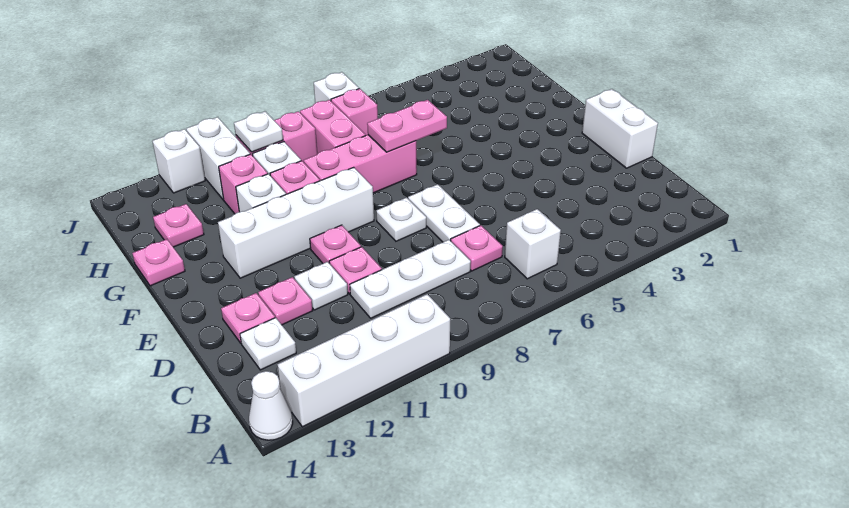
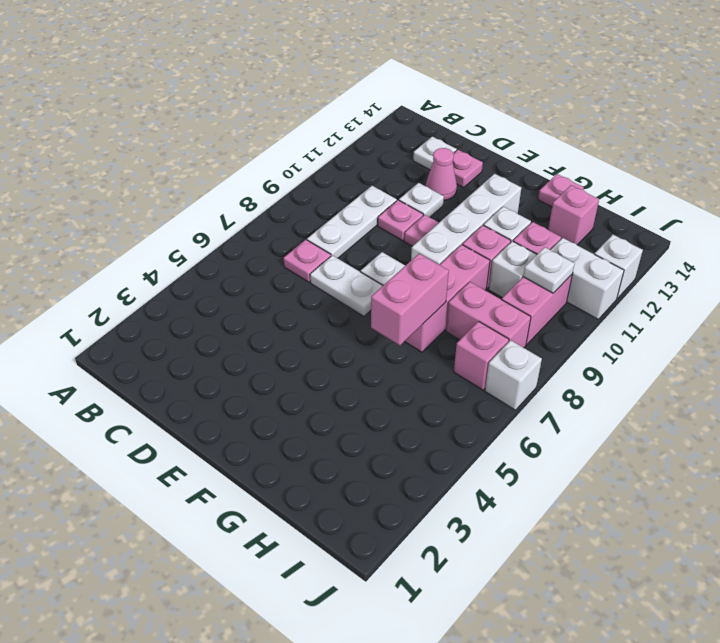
white 1x4 brick [277,294,450,427] -> none
white 1x1 cone [249,371,293,440] -> none
white 1x1 brick [505,209,561,279] -> none
white 1x2 brick [582,89,658,168] -> none
pink 1x1 plate [258,277,313,325] -> pink 1x1 cone [426,148,457,200]
pink 1x2 plate [367,100,447,152] -> pink 1x2 brick [371,254,449,345]
pink 1x1 plate [153,204,204,247] -> pink 1x1 brick [548,185,599,245]

